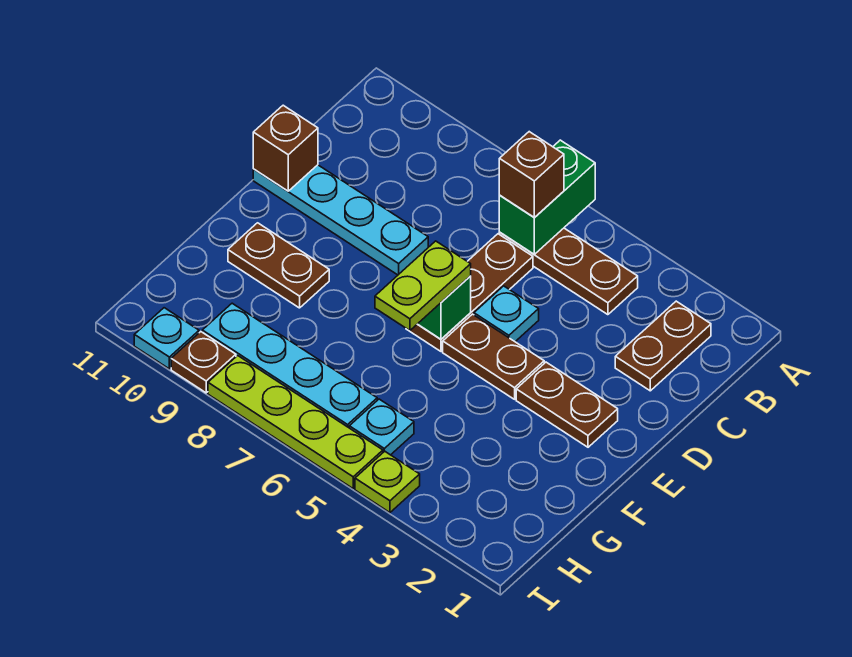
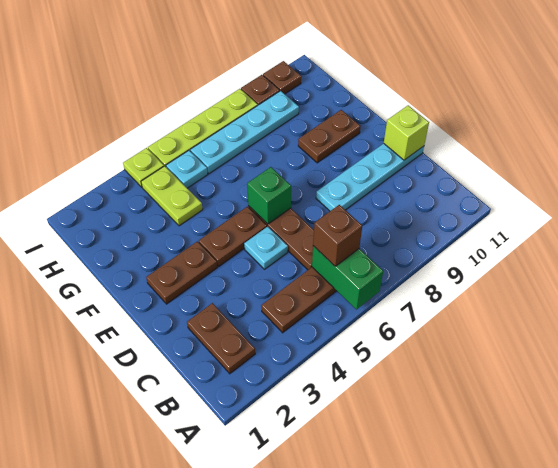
brown 1x1 brick [253,105,318,191] -> lime 1x1 brick [384,105,429,160]
lime 1x2 plate [375,241,471,331] -> lime 1x2 plate moved to [141,166,203,226]
cyan 1x1 plate [134,308,199,369] -> brown 1x1 plate [263,61,301,94]

